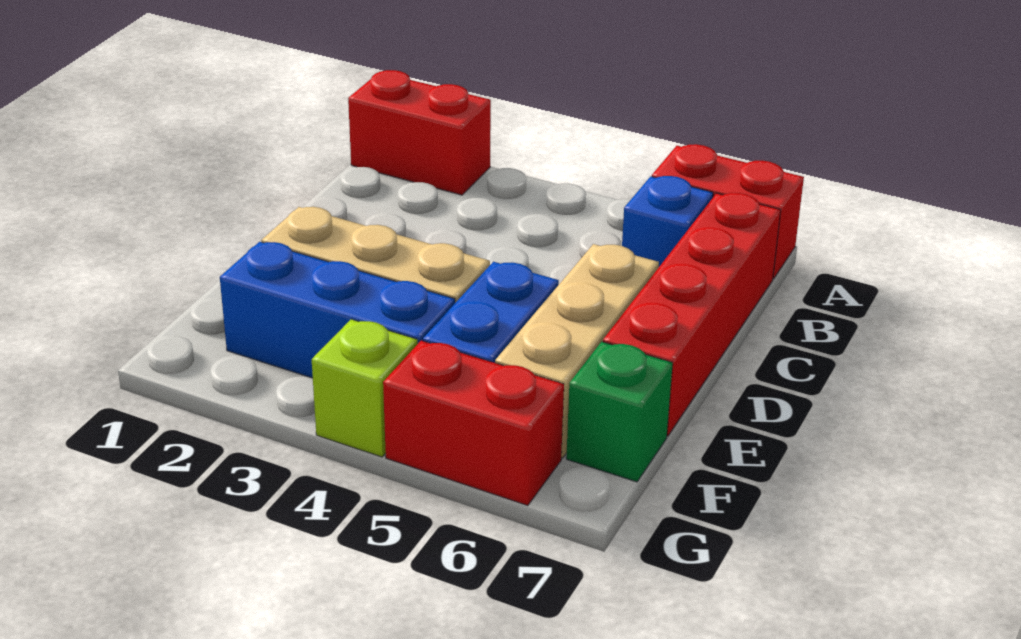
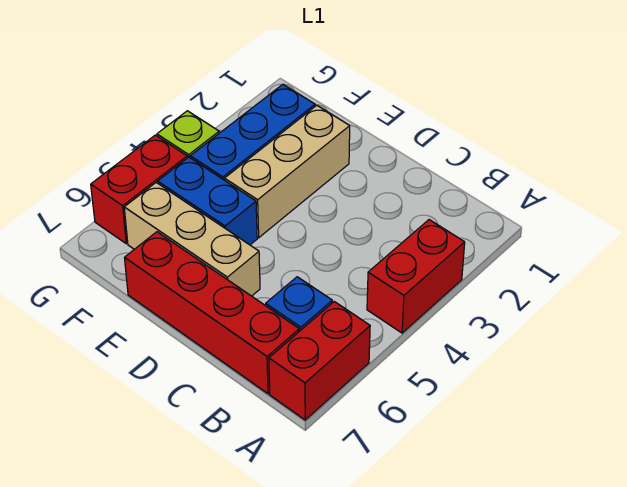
red 1x2 brick [348,70,491,195] -> red 1x2 brick moved to [367,220,465,333]
green 1x1 brick [566,342,673,482] -> none

